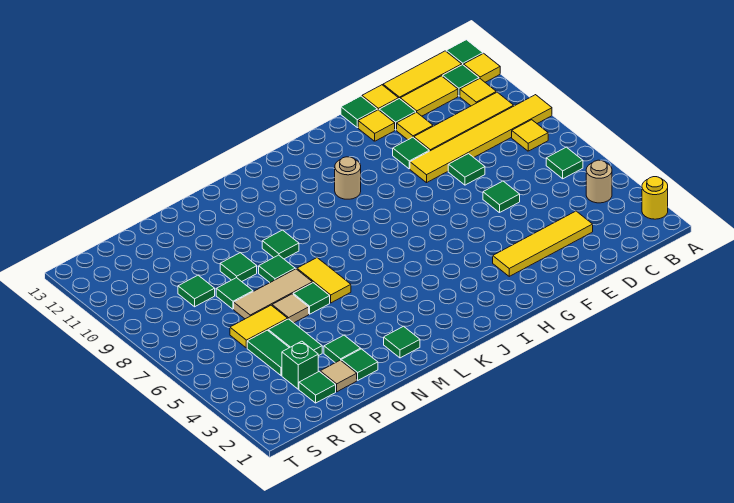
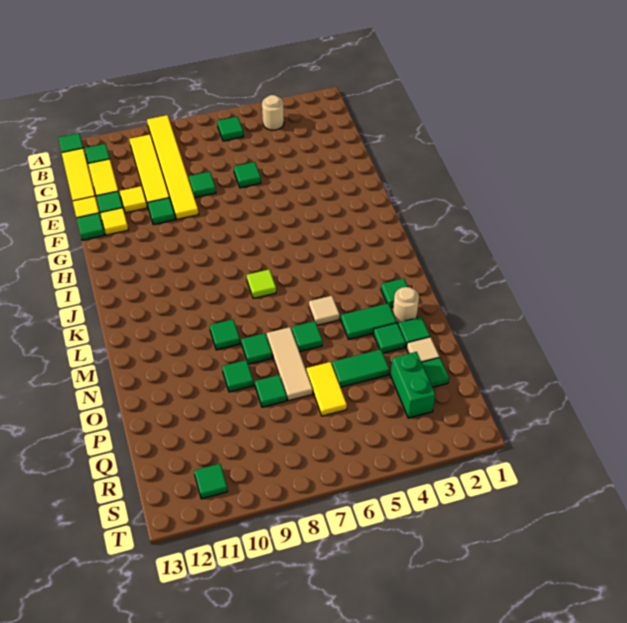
yellow 1x1 round brick [642,177,668,219] -> none
yellow 1x1 tile [464,53,500,82] -> none
yellow 1x1 tile [512,120,548,151] -> none
yellow 1x1 tile [460,79,496,106] -> none
yellow 1x4 tile [493,211,593,276] -> none
tan 1x1 round brick [335,157,361,199] -> tan 1x1 round brick moved to [393,287,419,323]
none -> lime 1x1 tile [247,270,276,299]
yellow 1x2 tile [297,258,351,303] -> none
tan 1x1 tile [272,294,309,323] -> tan 1x1 tile moved to [309,296,340,325]
green 1x1 brick [282,341,319,389] -> green 1x2 brick [391,352,435,418]
green 1x2 tile [247,330,289,376] -> green 1x2 tile moved to [341,303,397,339]
green 1x1 tile [178,275,215,307] -> green 1x1 tile moved to [194,464,228,499]

